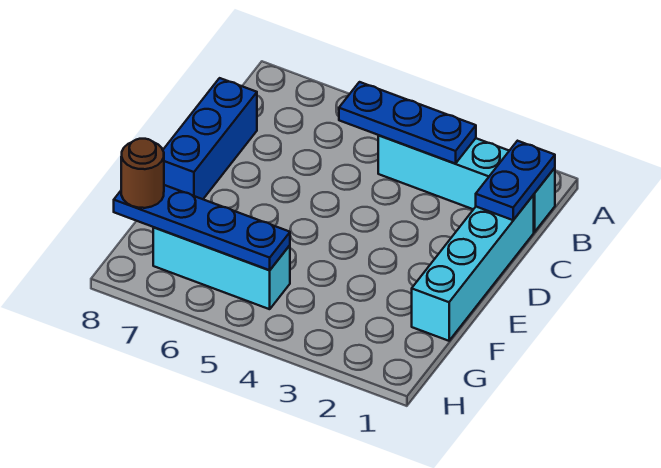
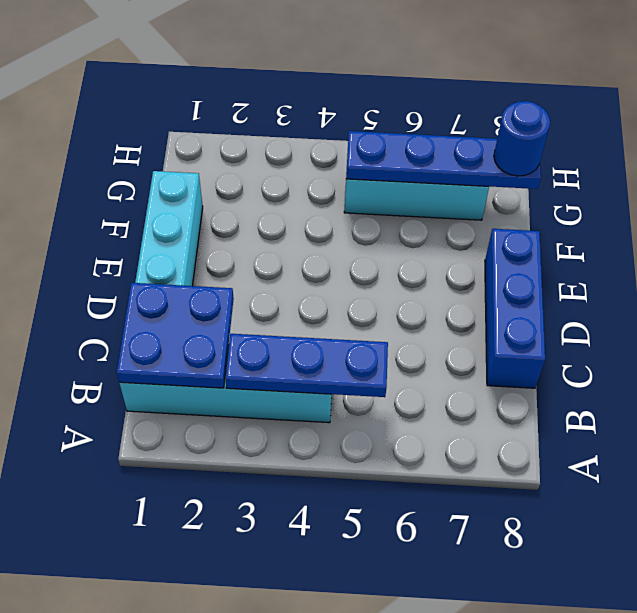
blue 1x2 plate [476,141,555,220] -> blue 2x2 plate [117,283,234,388]
brown 1x1 round brick [121,139,164,208] -> blue 1x1 round brick [494,101,550,176]

